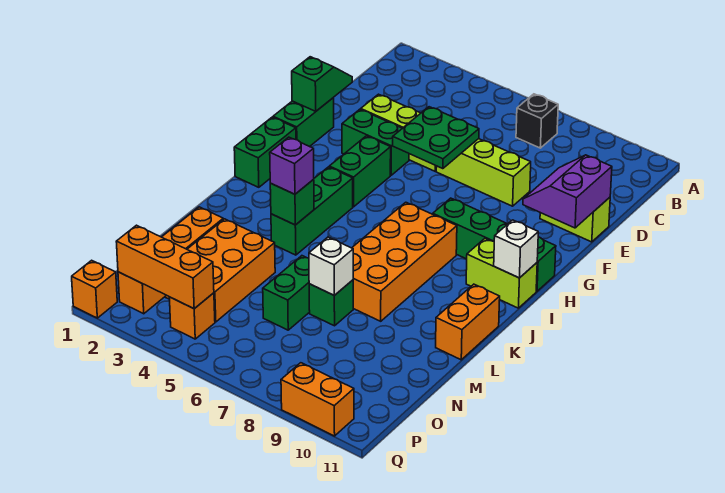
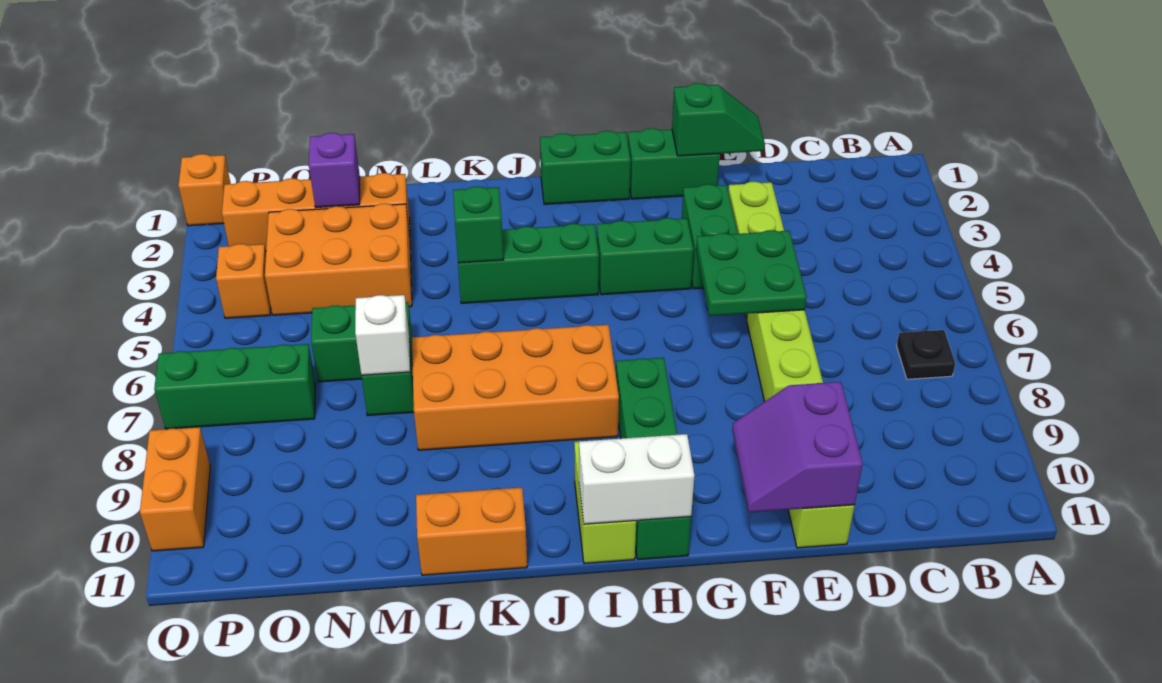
black 1x1 brick [516,94,558,148] -> black 1x1 plate [897,330,955,379]
purple 2x2 slope [523,155,612,228] -> purple 2x2 slope turned to [732,382,863,512]
white 1x1 brick [494,220,538,278] -> white 1x2 brick [579,434,694,524]
purple 1x1 brick [270,137,314,194] -> purple 1x1 brick moved to [309,133,360,207]
none -> green 1x3 brick [154,344,316,429]
orange 1x3 brick [116,225,214,309] -> none

